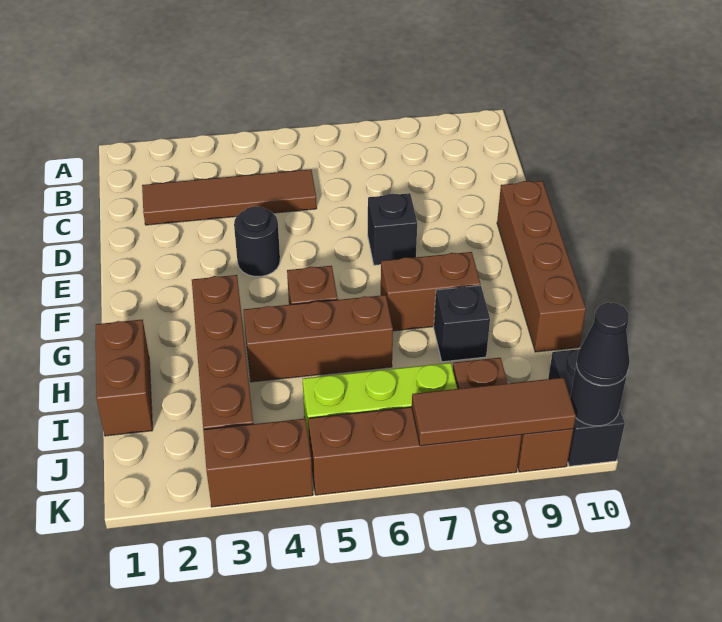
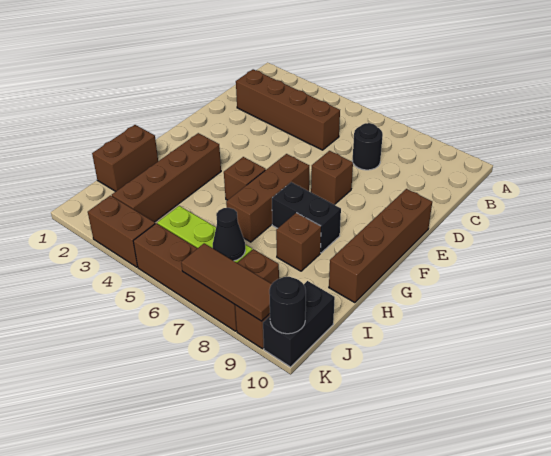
brown 1x4 tile [142,169,317,225] -> brown 1x4 brick [236,69,340,150]
black 1x1 round brick [234,206,280,276] -> black 1x1 round brick moved to [353,123,383,170]
black 1x1 brick [368,193,417,265] -> brown 1x1 brick [311,151,353,205]
brown 1x2 brick [381,252,481,331] -> black 1x2 brick [272,182,341,253]
brown 1x3 brick [243,295,393,382] -> brown 1x3 brick turned to [226,154,309,242]
black 1x1 brick [434,285,490,362] -> brown 1x1 brick [276,213,321,271]
black 1x1 cone [577,303,630,385] -> black 1x1 cone moved to [213,208,245,261]

